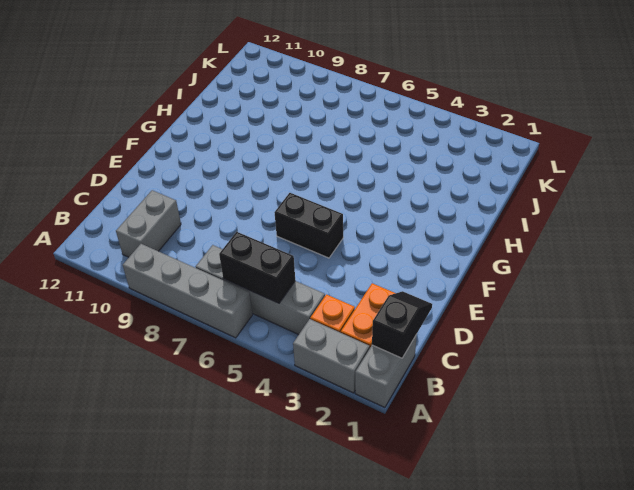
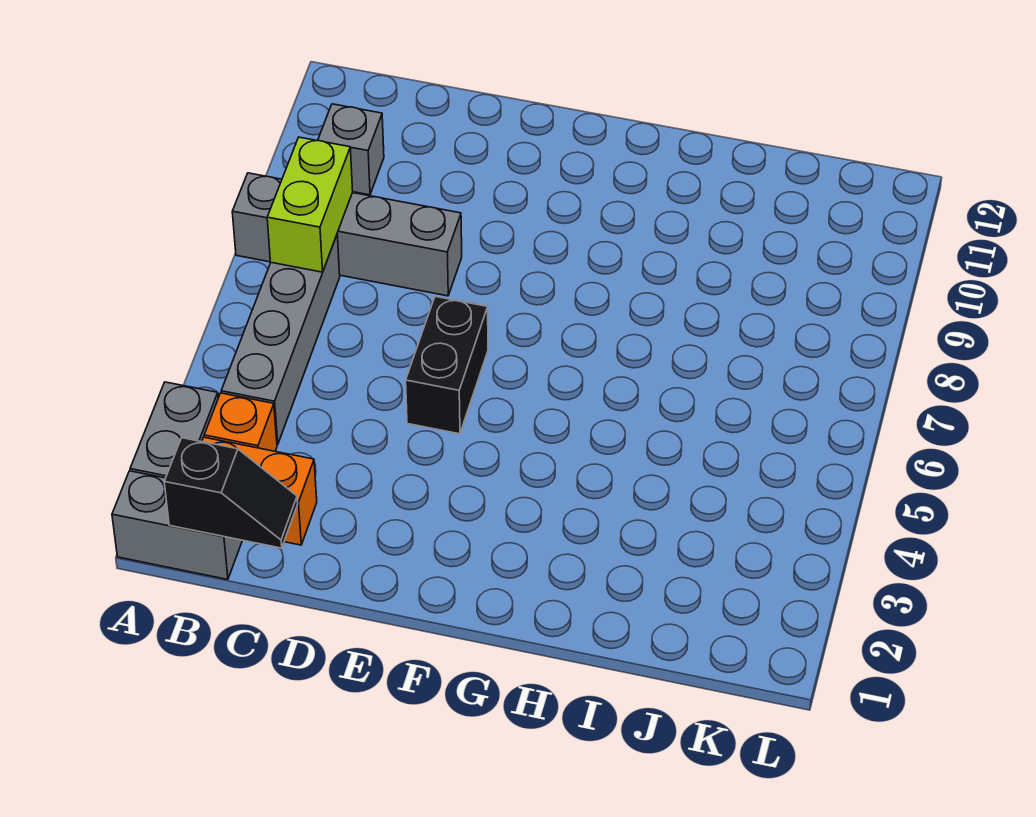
grey 1x4 brick [123,244,252,338] -> grey 1x4 brick turned to [232,173,462,296]
black 1x2 brick [219,232,295,303] -> none
none -> lime 1x2 brick [267,137,353,272]
grey 1x2 brick [116,190,181,257] -> grey 1x1 brick [318,104,384,195]

